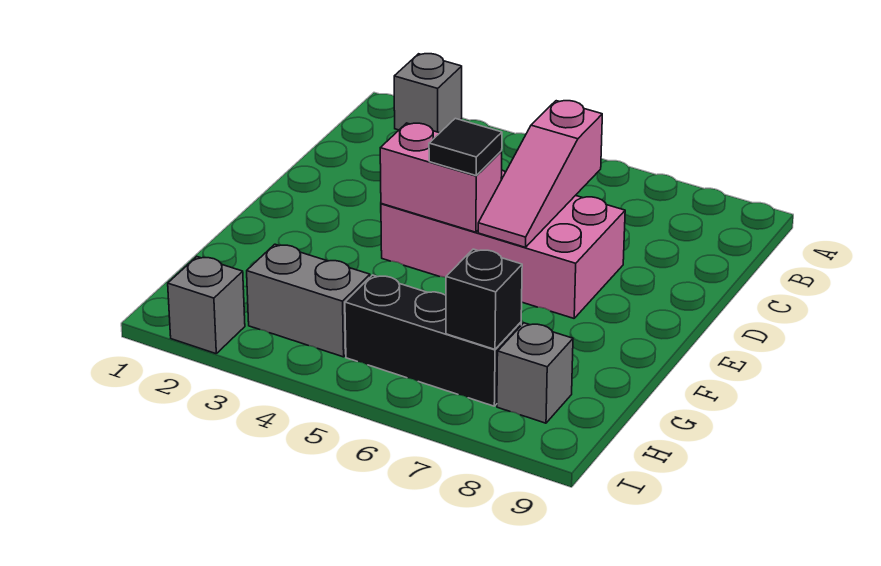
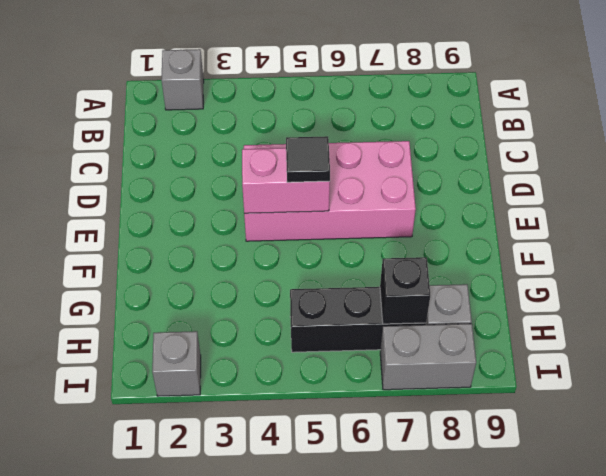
pink 1x3 slope [478,101,602,247] -> none
grey 1x2 brick [247,244,370,357] -> grey 1x2 brick moved to [380,324,476,390]

